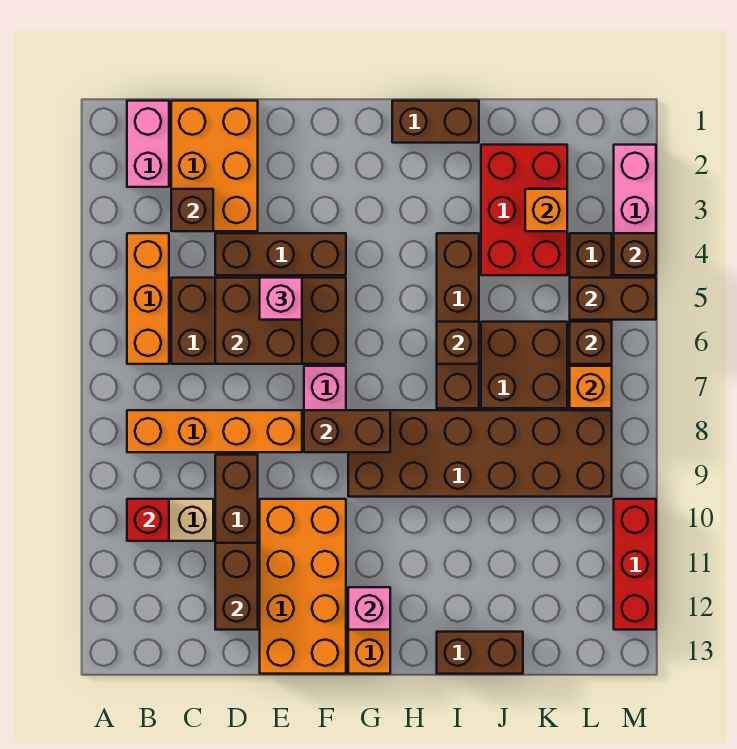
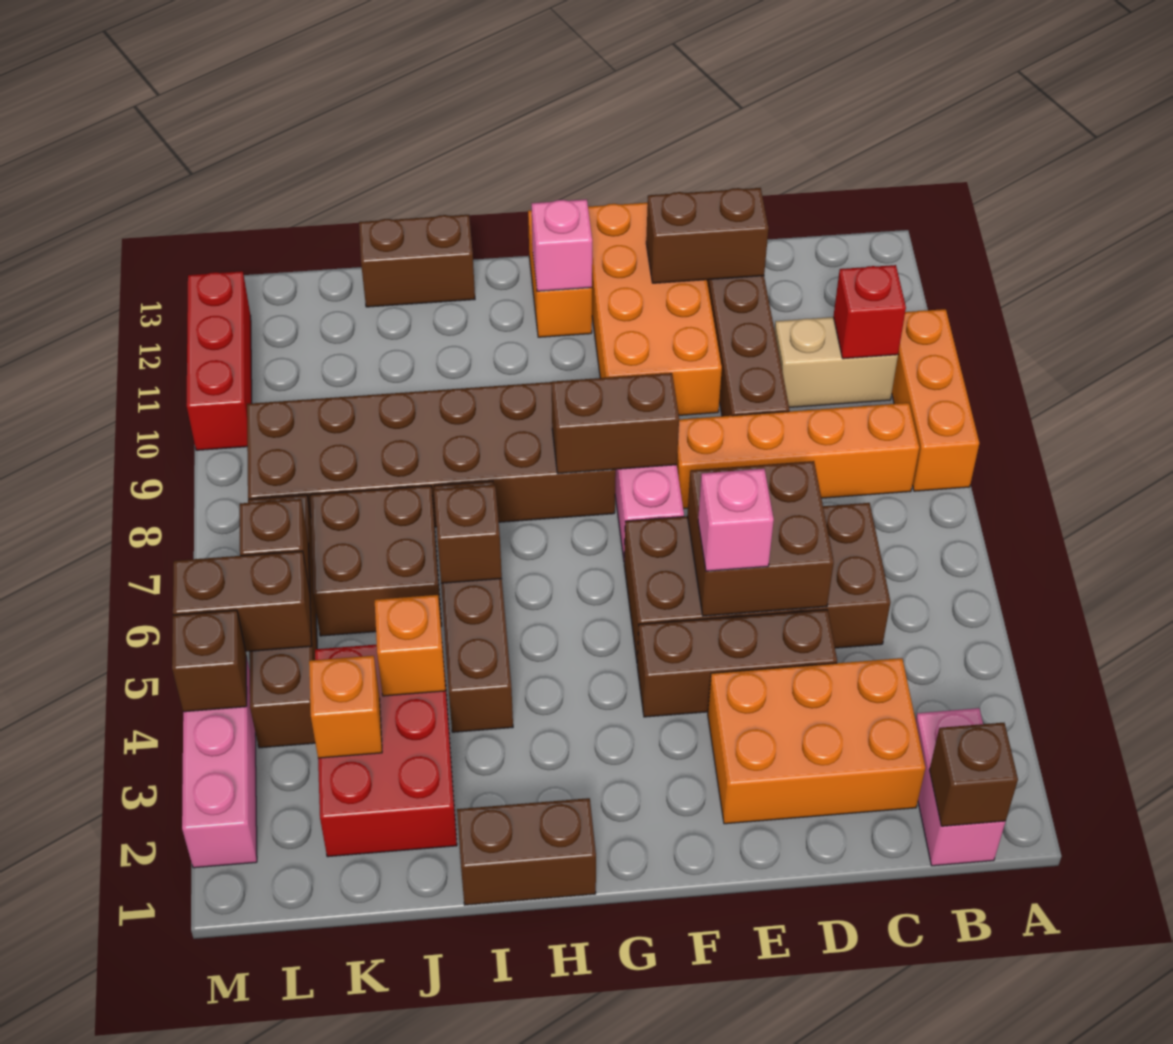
orange 1x3 brick [127,233,169,364] -> orange 1x3 brick moved to [892,309,979,491]
orange 2x3 brick [171,101,258,231] -> orange 2x3 brick turned to [708,658,925,824]
brown 1x1 brick [171,189,213,231] -> brown 1x1 brick moved to [929,723,1018,826]
brown 1x2 brick [215,543,258,630] -> brown 1x2 brick turned to [646,188,769,283]
orange 1x1 brick [570,366,612,408] -> orange 1x1 brick moved to [375,595,445,696]

